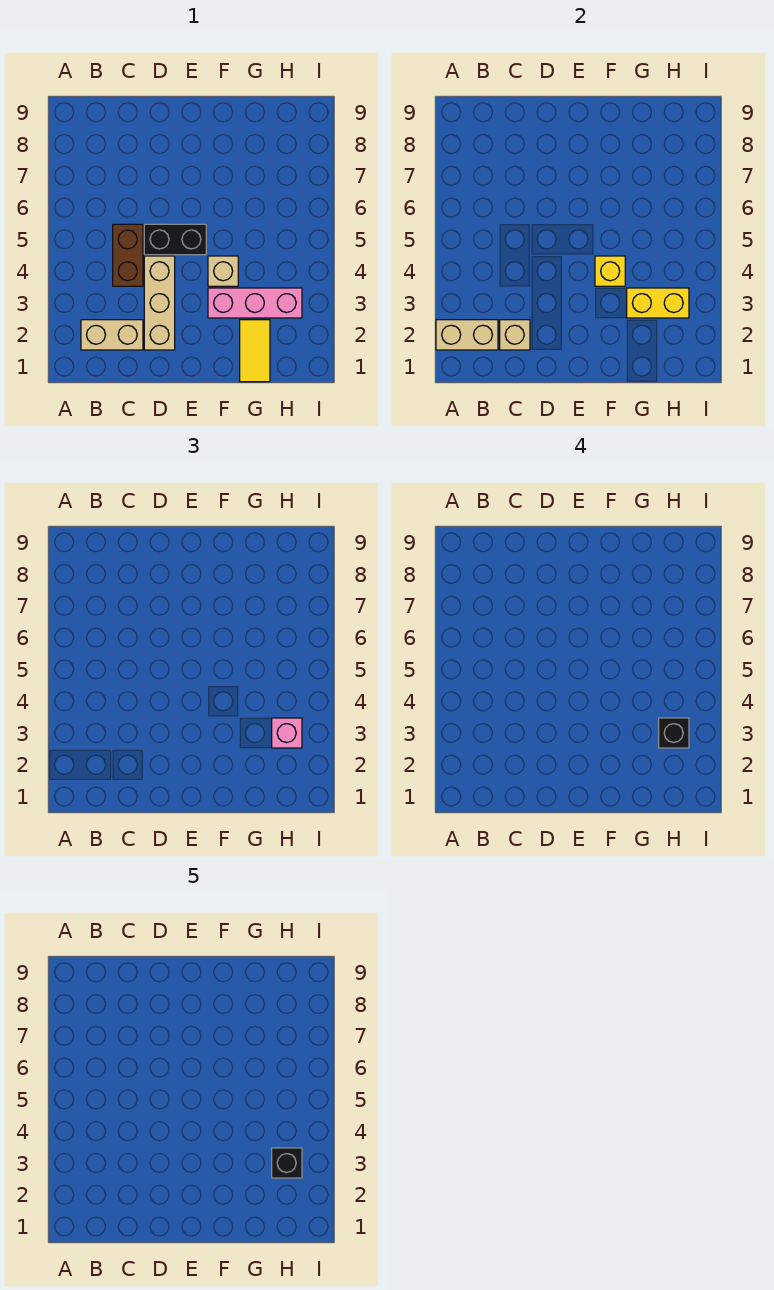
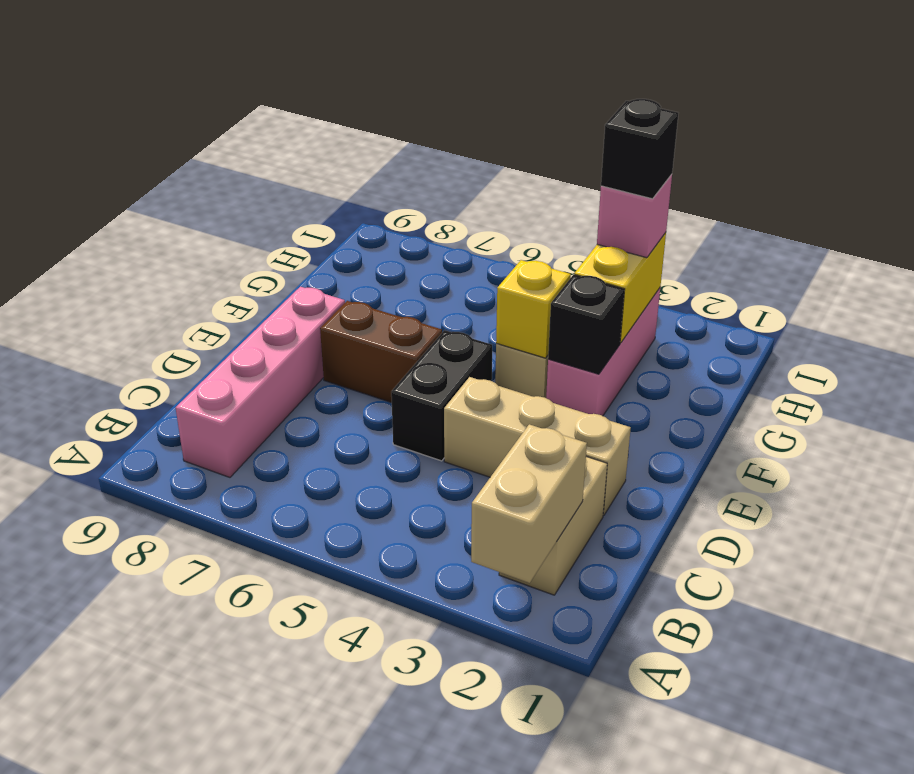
none -> pink 1x4 brick [176,287,345,477]
tan 1x1 brick [500,320,530,350] -> none
brown 1x2 brick [113,224,143,286] -> brown 1x2 brick moved to [320,301,442,403]
yellow 1x2 tile [240,320,270,382] -> none
black 1x1 brick [272,1148,302,1178] -> black 1x1 brick moved to [548,275,625,374]

